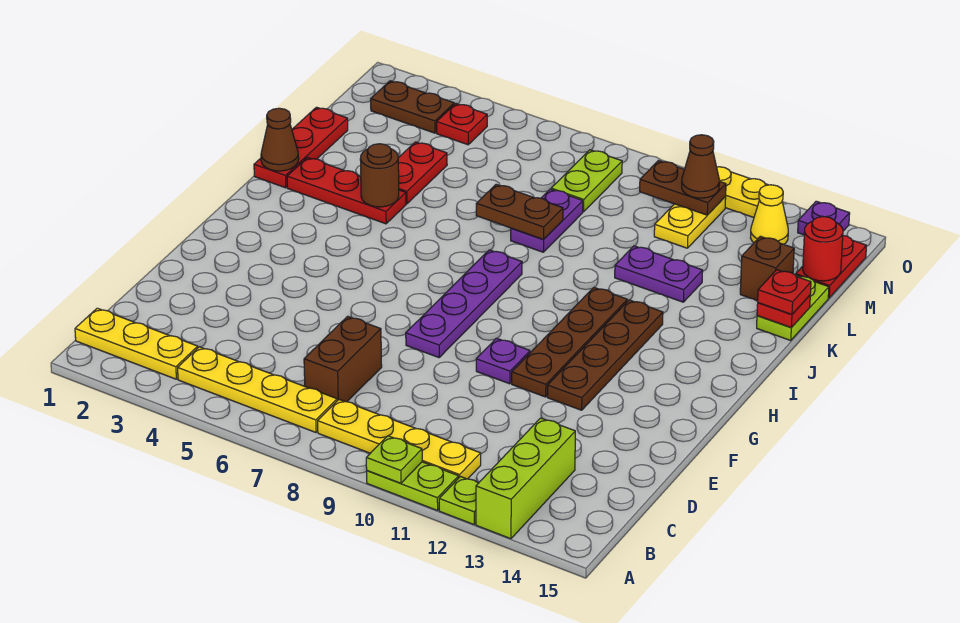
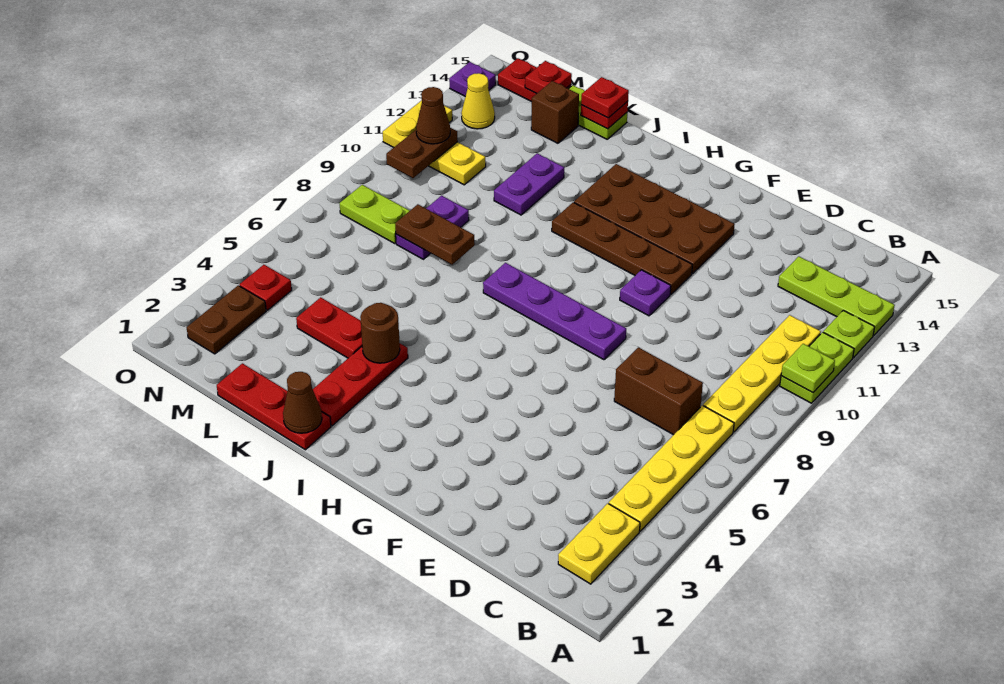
lime 1x3 brick [476,418,575,539] -> lime 1x3 plate [778,256,895,336]
yellow 1x3 plate [75,308,198,379] -> yellow 1x2 plate [558,503,640,584]
brown 1x4 plate [547,300,663,410] -> brown 2x4 plate [574,164,735,274]
brown 1x2 plate [476,184,563,239] -> brown 1x2 plate turned to [395,204,475,265]
purple 1x2 plate [511,189,583,252] -> purple 1x2 plate turned to [396,196,469,259]
red 1x1 round brick [803,217,843,281] -> red 1x1 plate [525,61,572,94]

